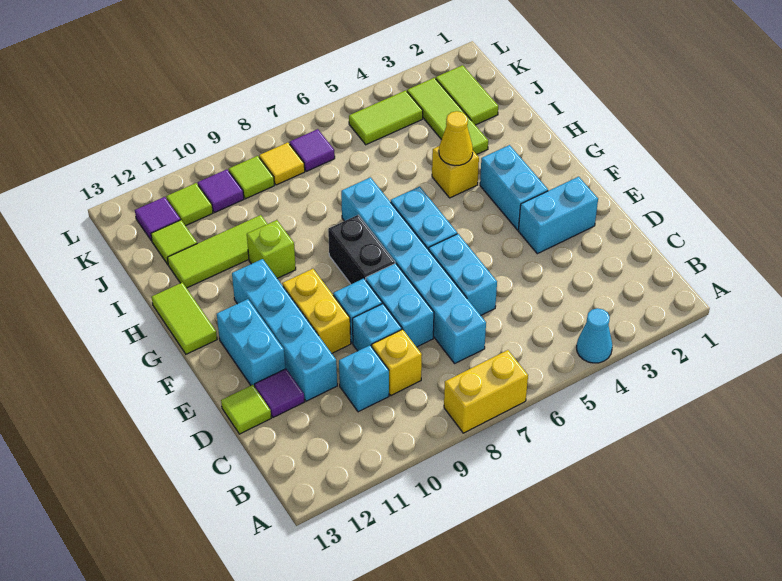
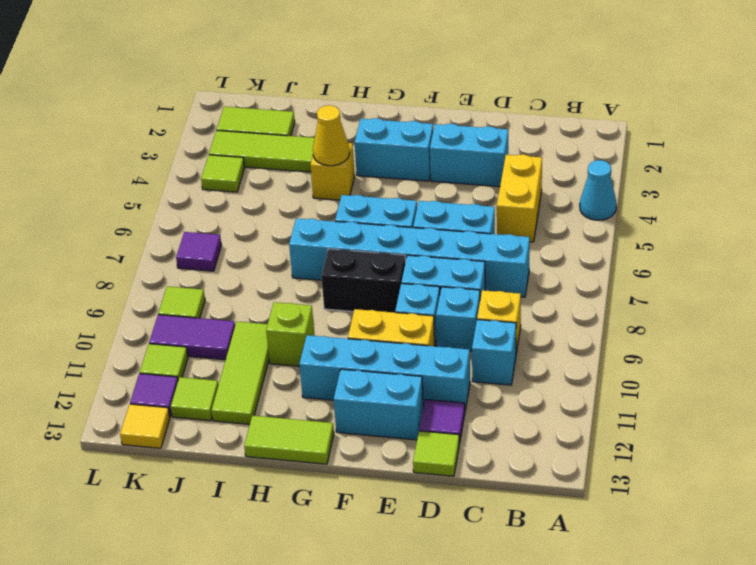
yellow 1x2 brick [444,350,528,433] -> yellow 1x2 brick moved to [497,154,542,242]
cyan 1x2 brick [518,177,598,254] -> cyan 1x2 brick turned to [430,124,508,187]
lime 1x2 tile [349,90,423,145] -> lime 1x1 tile [201,155,244,192]
yellow 1x1 tile [259,142,305,185] -> yellow 1x1 tile moved to [120,404,170,448]
purple 1x1 tile [198,169,244,213] -> purple 1x2 tile [149,315,235,360]

